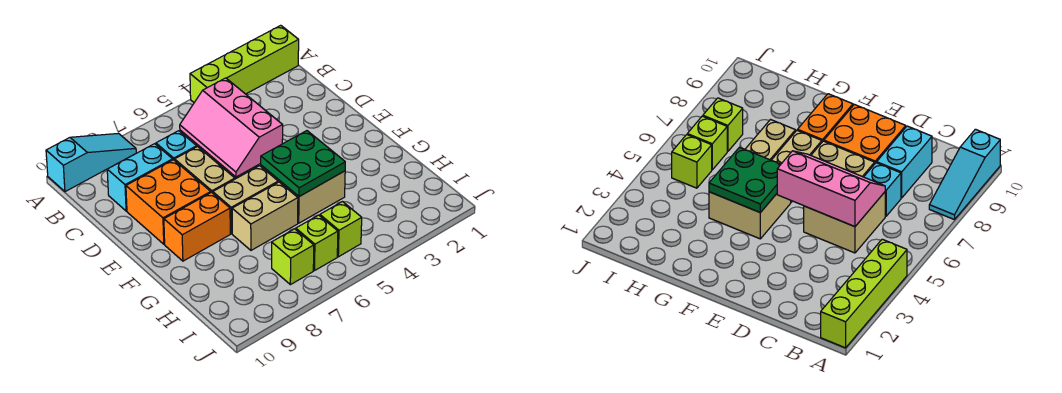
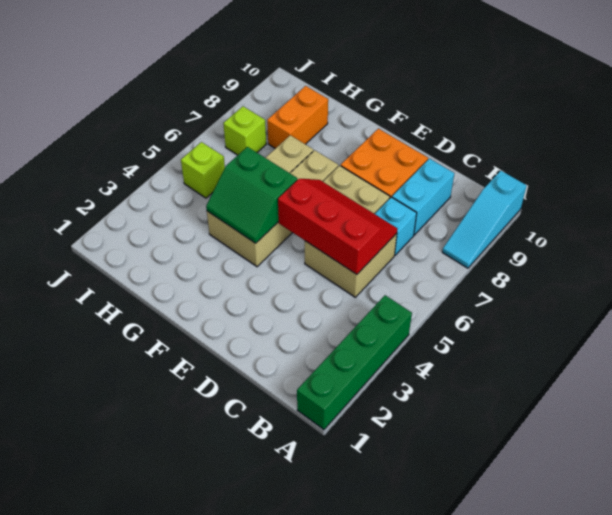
lime 1x4 brick [190,25,299,102] -> green 1x4 brick [297,295,412,430]
pink 2x3 slope [180,78,283,177] -> red 2x3 slope [278,179,397,274]
green 2x2 plate [261,131,345,197] -> green 2x2 slope [206,147,297,243]
orange 1x2 brick [164,192,230,261] -> orange 1x2 brick moved to [267,86,328,148]
lime 1x1 brick [296,215,338,270] -> none

